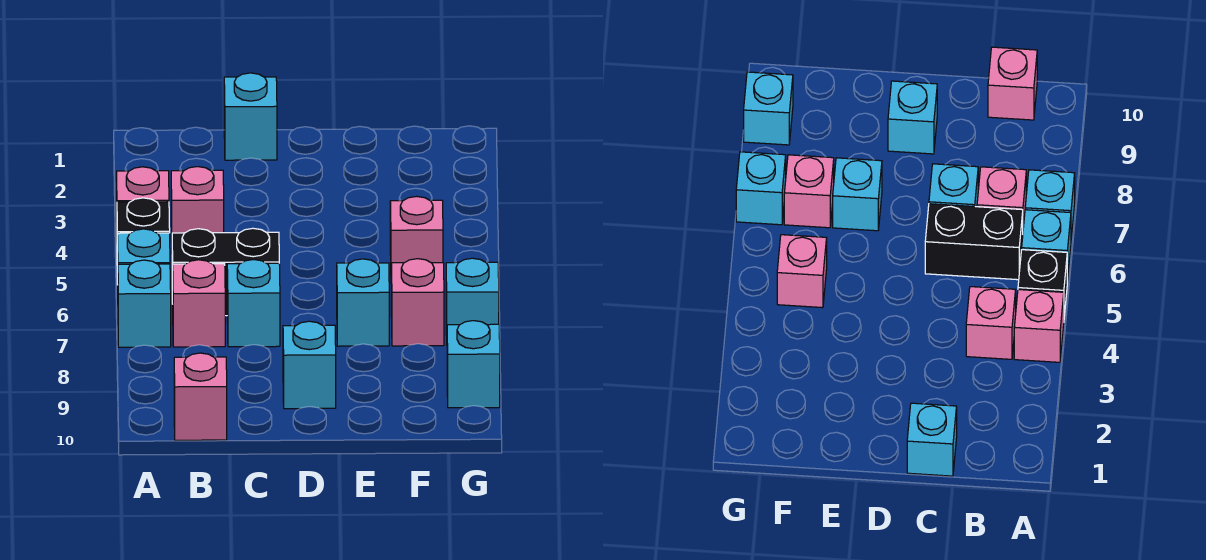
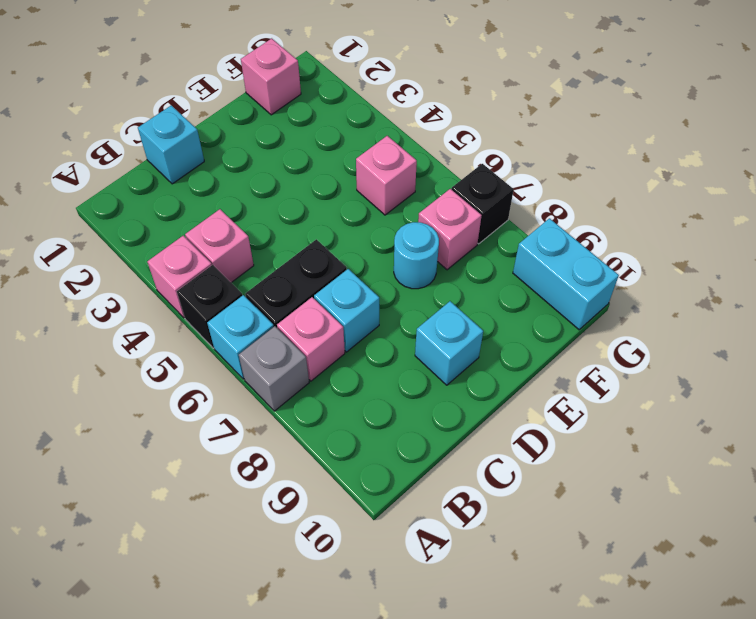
cyan 1x1 brick [118,260,171,347] -> grey 1x1 brick [239,326,309,411]
pink 1x1 brick [174,353,227,440] -> pink 1x1 brick moved to [241,38,301,115]
cyan 1x1 brick [337,259,389,346] -> cyan 1x1 round brick [394,222,439,289]
cyan 1x1 brick [446,258,499,335] -> black 1x1 brick [452,164,514,244]
cyan 1x1 brick [447,321,500,408] -> cyan 1x2 brick [513,218,619,330]

